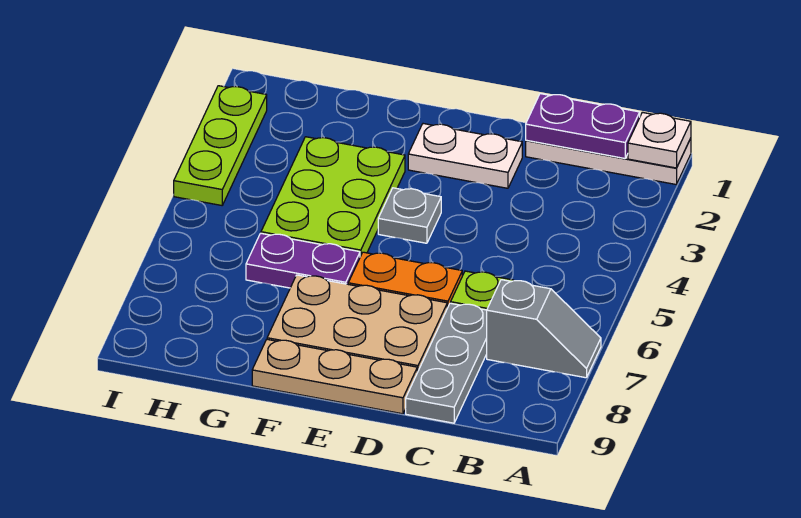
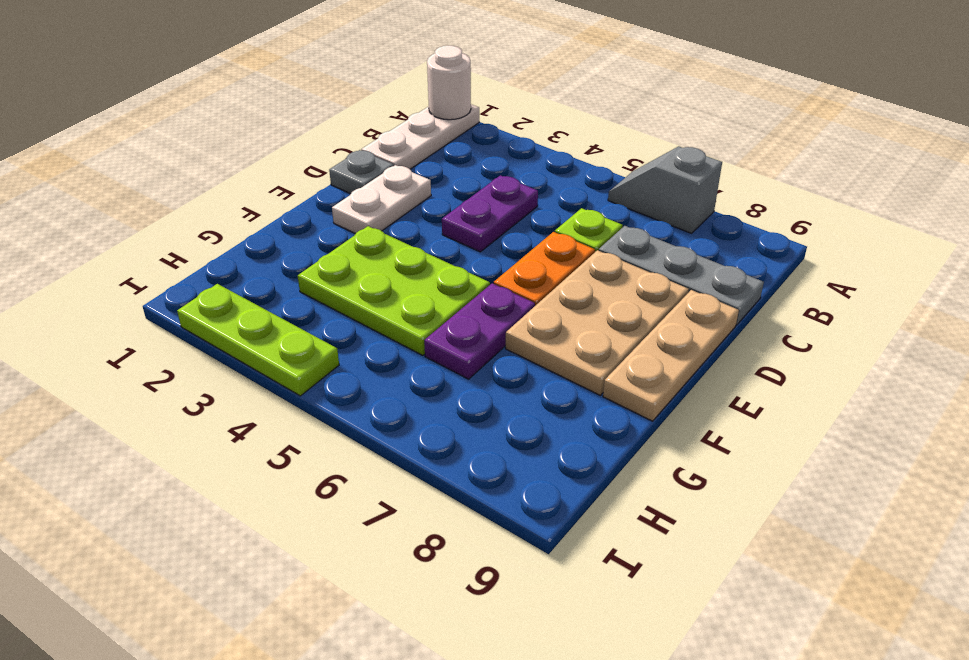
white 1x1 plate [628,112,691,168] -> white 1x1 round brick [427,46,471,120]
grey 1x2 slope [487,280,601,378] -> grey 1x2 slope turned to [608,146,722,233]
purple 1x2 plate [526,94,640,158] -> purple 1x2 plate moved to [442,175,538,252]
grey 1x1 plate [378,188,441,243] -> grey 1x1 plate moved to [329,150,394,194]

